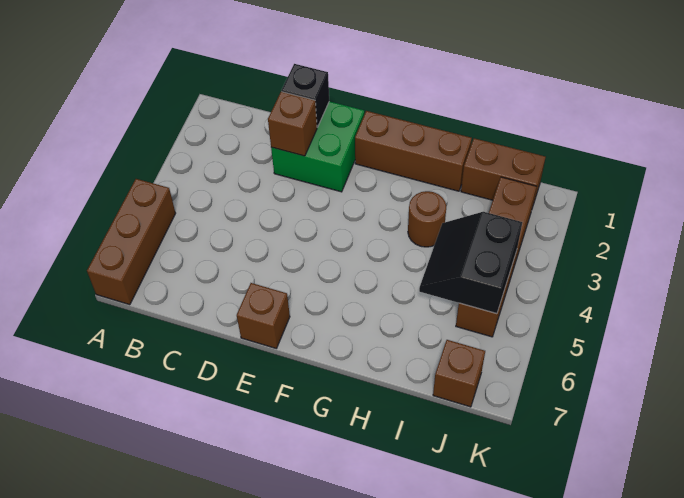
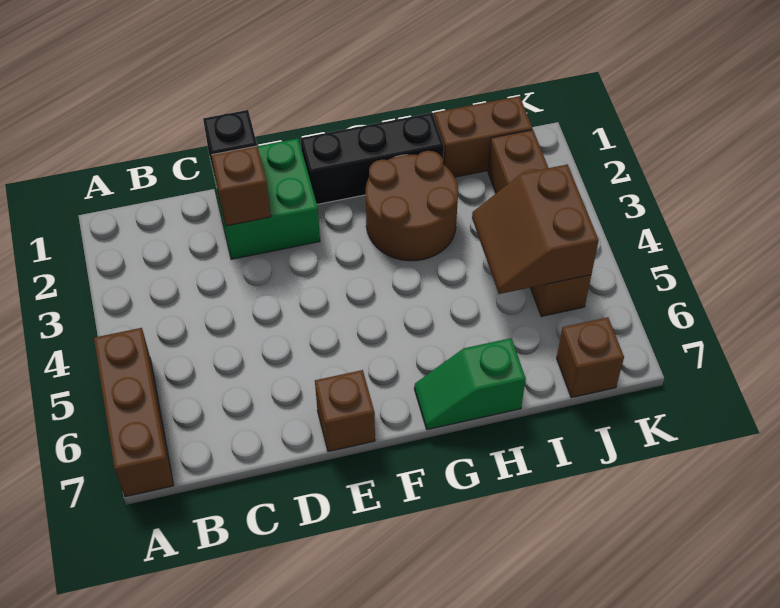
brown 1x3 brick [355,111,472,191] -> black 1x3 brick [301,113,444,204]
none -> green 1x2 slope [414,338,526,430]
brown 1x1 round brick [408,191,446,247] -> brown 2x2 round brick [366,151,458,261]
black 2x2 slope [419,212,522,314] -> brown 2x2 slope [472,164,599,294]

